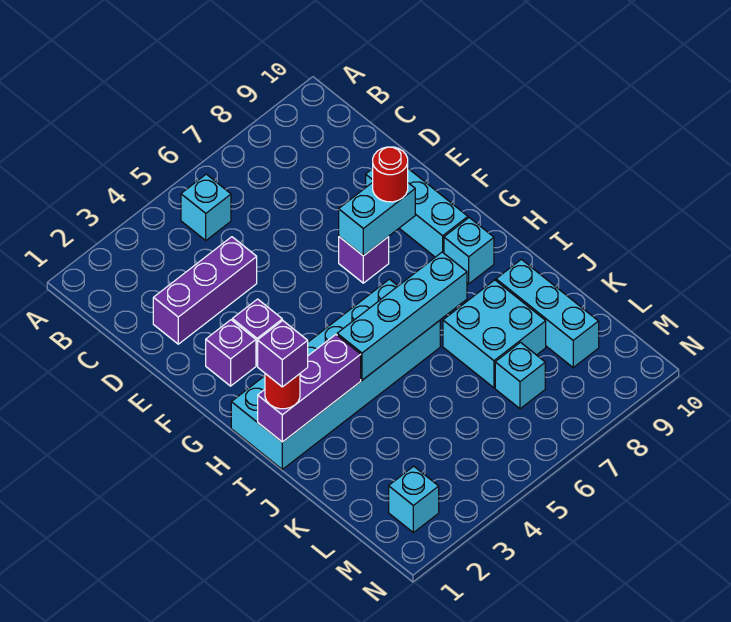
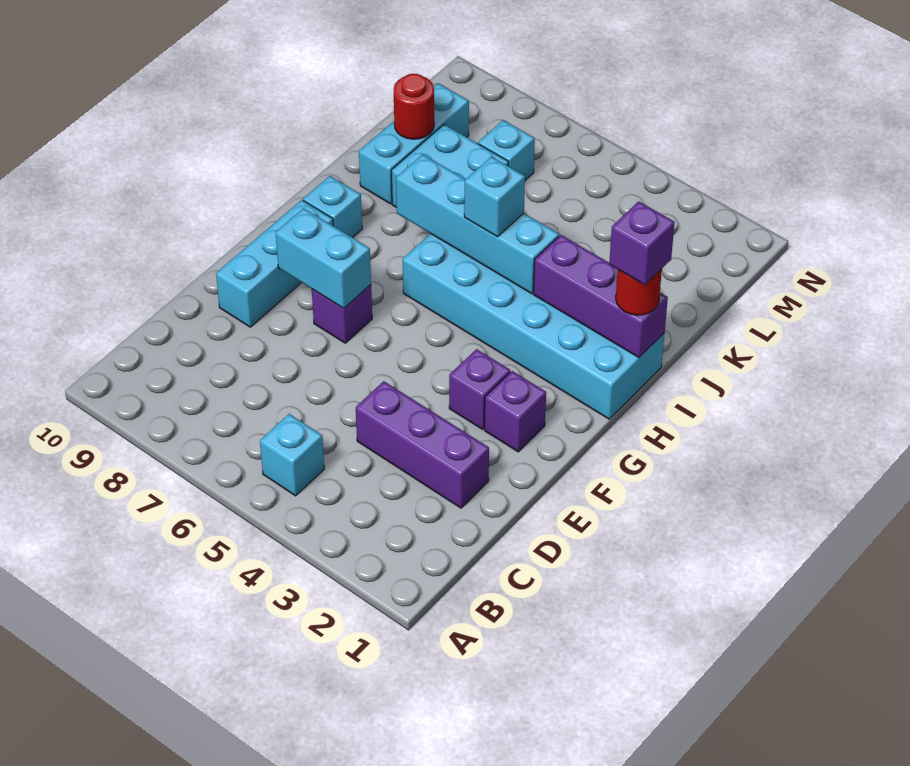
red 1x1 round brick [373,147,408,202] -> red 1x1 round brick moved to [394,74,434,139]
cyan 1x1 brick [389,466,439,533] -> cyan 1x1 brick moved to [464,157,525,237]

